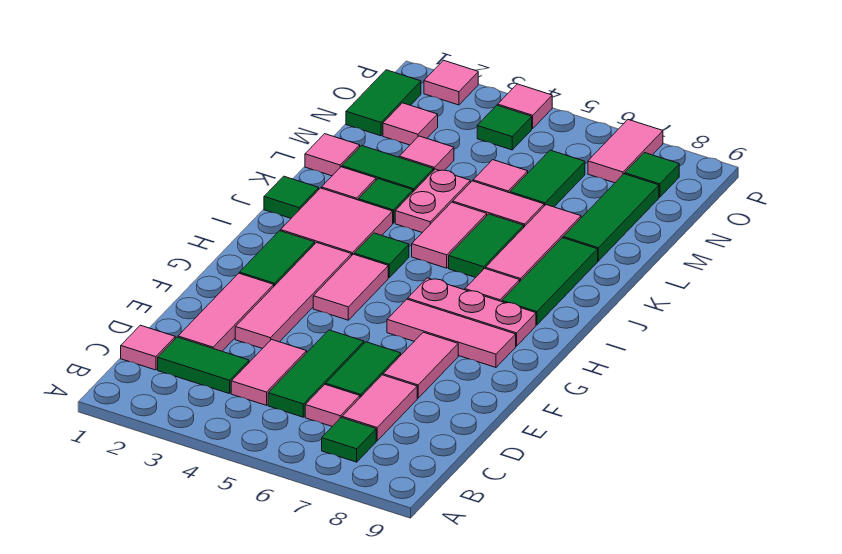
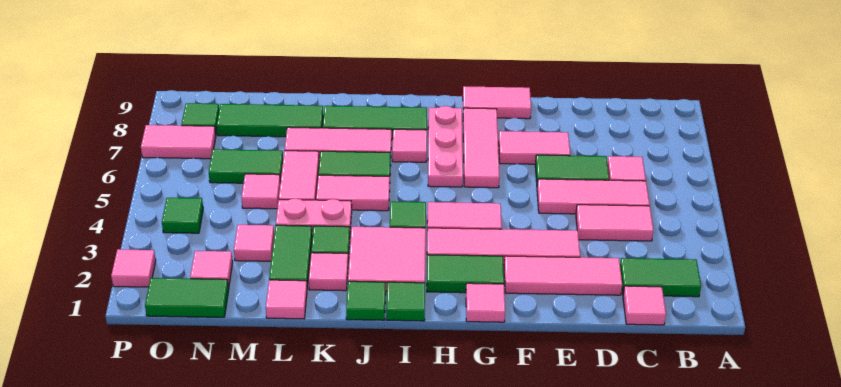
green 1x1 tile [322,418,376,462] -> green 1x1 tile moved to [386,282,425,321]
green 1x2 tile [158,337,249,394] -> green 1x2 tile turned to [620,258,701,297]
green 1x3 tile [268,330,364,417] -> pink 1x3 tile [537,179,650,214]
pink 1x2 tile [342,375,417,441] -> pink 1x2 tile moved to [463,86,531,119]
pink 1x1 tile [498,84,552,129] -> pink 1x1 tile moved to [466,283,505,322]

